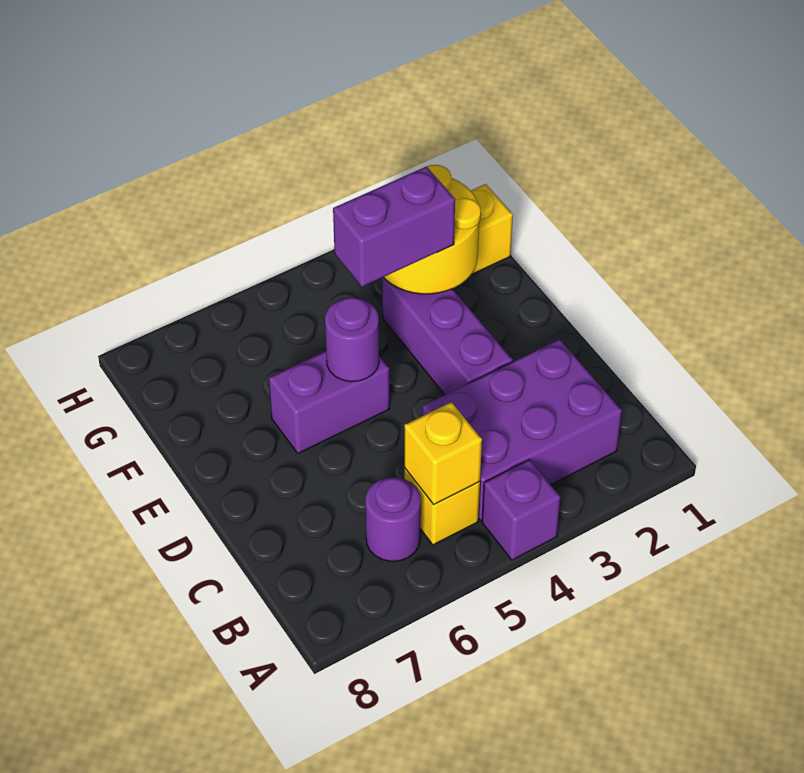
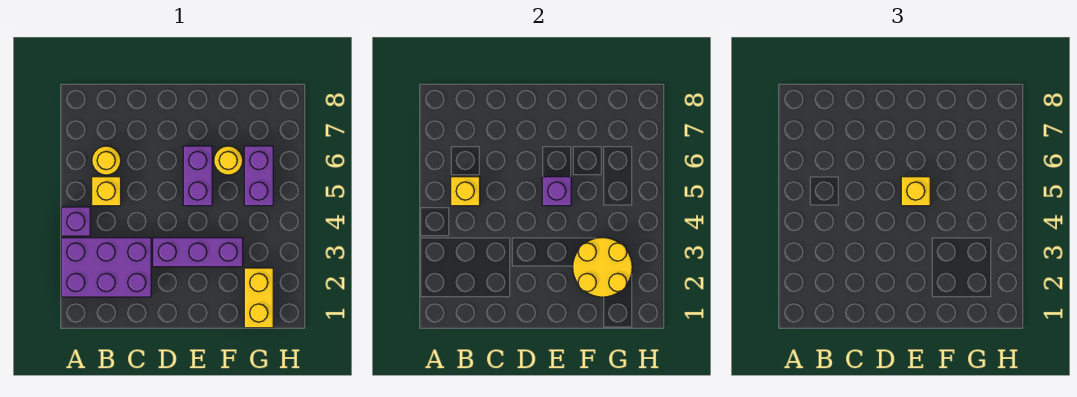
purple 2x3 brick [422,339,622,520] -> purple 2x3 brick turned to [61,238,151,297]
purple 1x1 round brick [365,477,421,561] -> yellow 1x1 round brick [92,146,121,175]
purple 1x1 round brick [325,298,379,382] -> purple 1x1 brick [542,177,571,206]
none -> yellow 1x1 brick [901,177,930,206]
purple 1x2 brick [333,166,455,287] -> purple 1x2 brick moved to [244,146,273,206]
none -> yellow 1x1 round brick [214,146,243,175]

